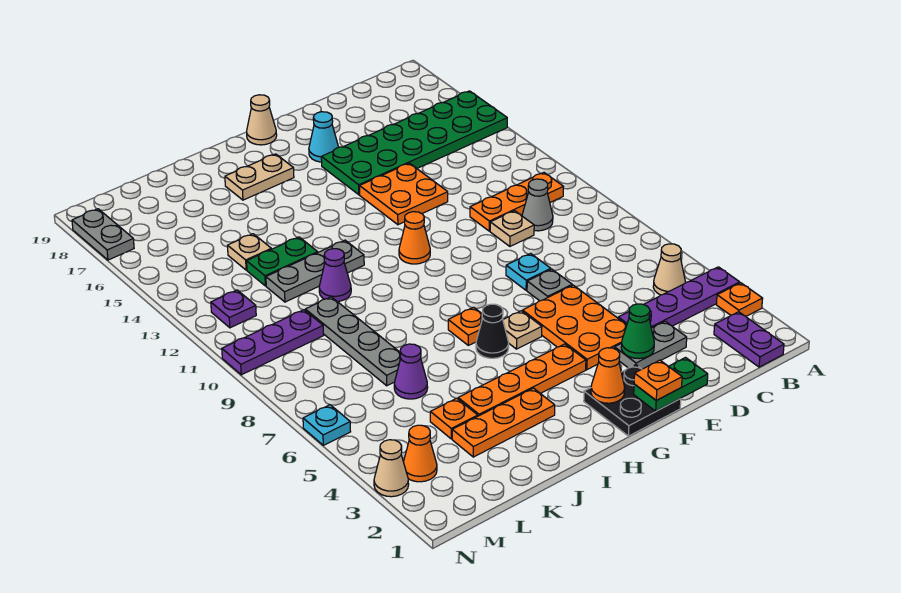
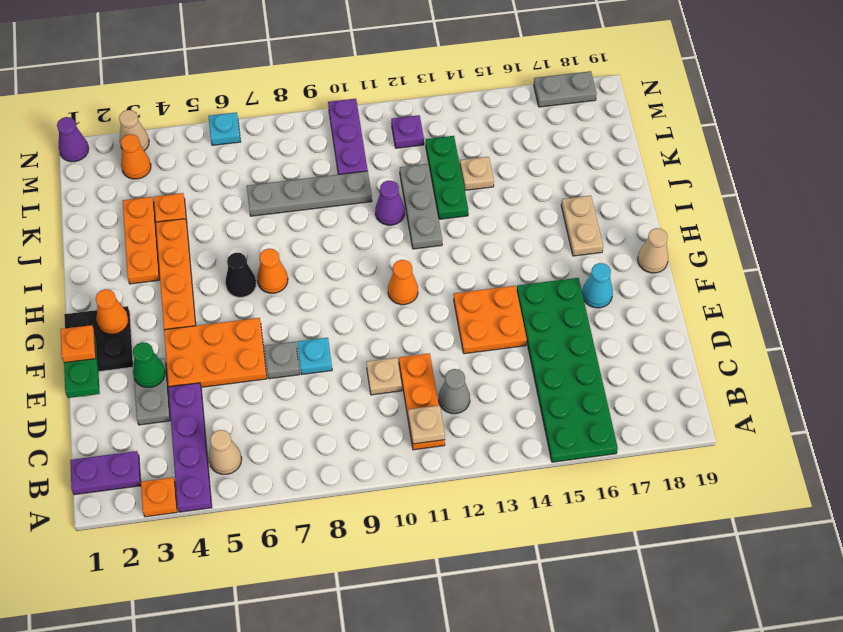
grey 1x1 cone [522,179,553,231] -> grey 1x1 cone moved to [439,369,470,414]
tan 1x1 plate [503,311,542,349] -> tan 1x1 plate moved to [408,405,445,444]
orange 1x1 plate [448,307,483,345] -> orange 1x1 cone [257,249,288,293]
green 1x2 plate [247,237,318,286] -> green 1x3 plate [426,136,468,219]
purple 1x1 cone [394,344,428,399] -> purple 1x1 cone moved to [57,117,89,162]

